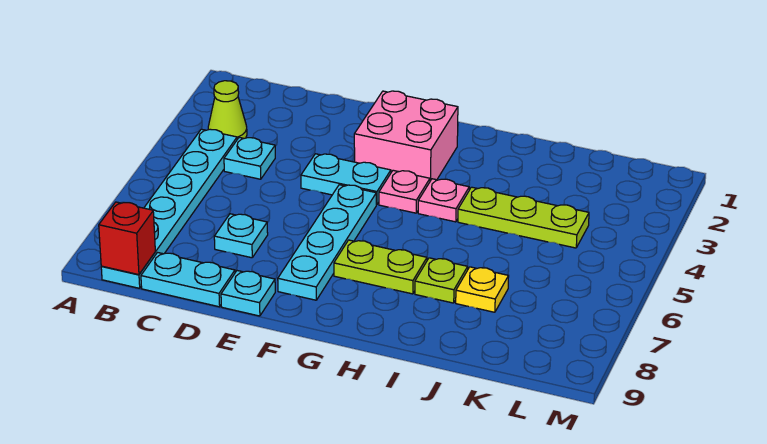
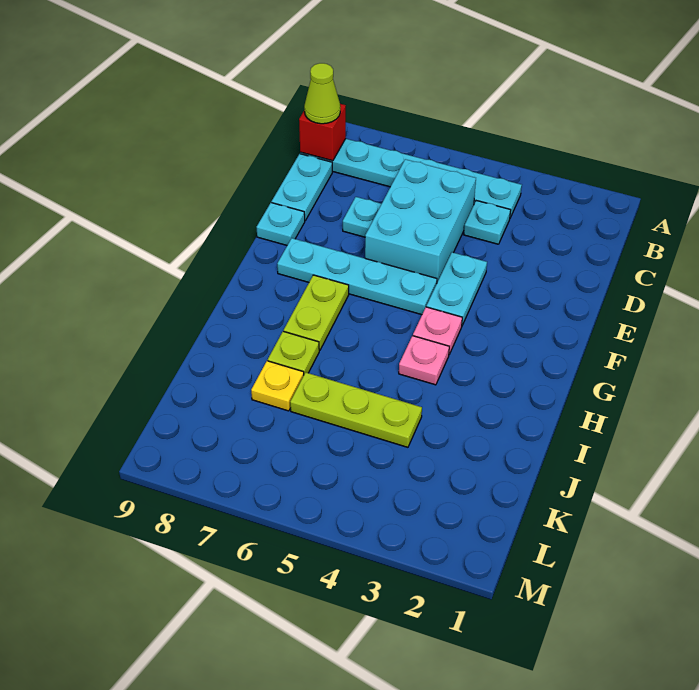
lime 1x1 cone [208,81,247,139] -> lime 1x1 cone moved to [304,63,340,124]
none -> cyan 2x3 brick [365,159,476,282]
pink 2x2 brick [354,91,458,181] -> none
lime 1x3 plate [458,187,589,248] -> lime 1x3 plate turned to [290,372,422,447]

